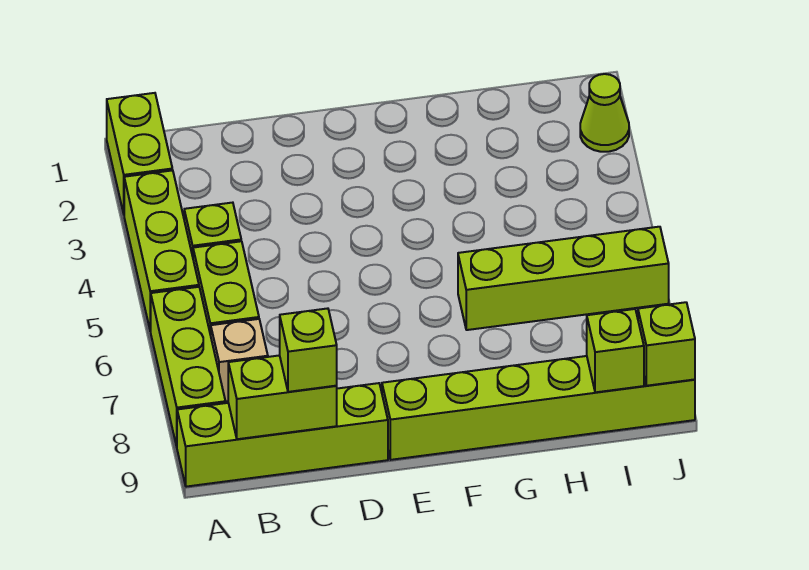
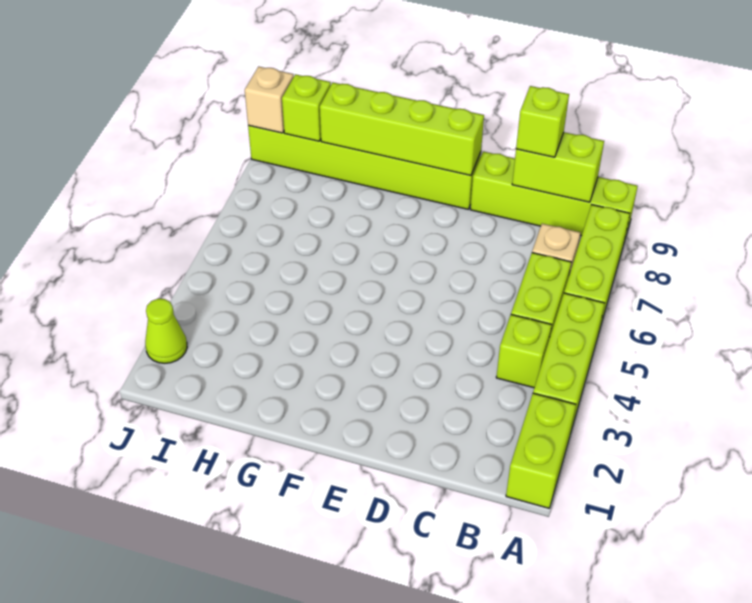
lime 1x4 brick [458,227,669,330] -> lime 1x4 brick moved to [320,83,484,176]
lime 1x1 brick [638,302,695,386] -> tan 1x1 brick [245,67,294,133]

